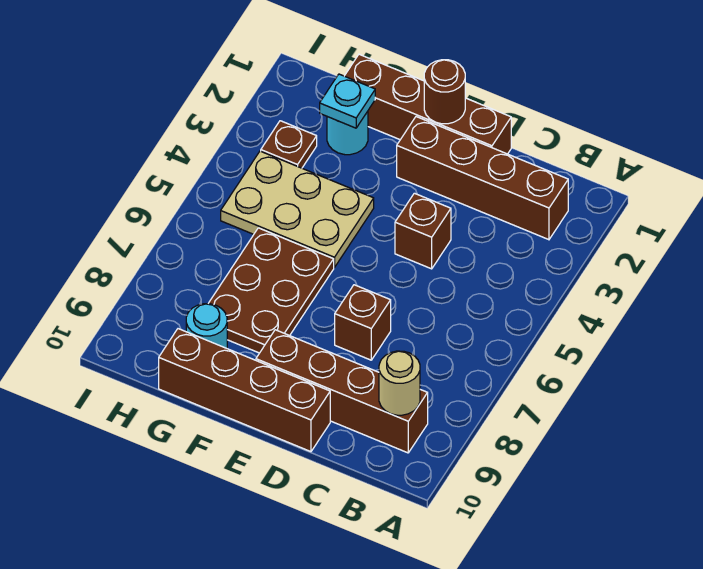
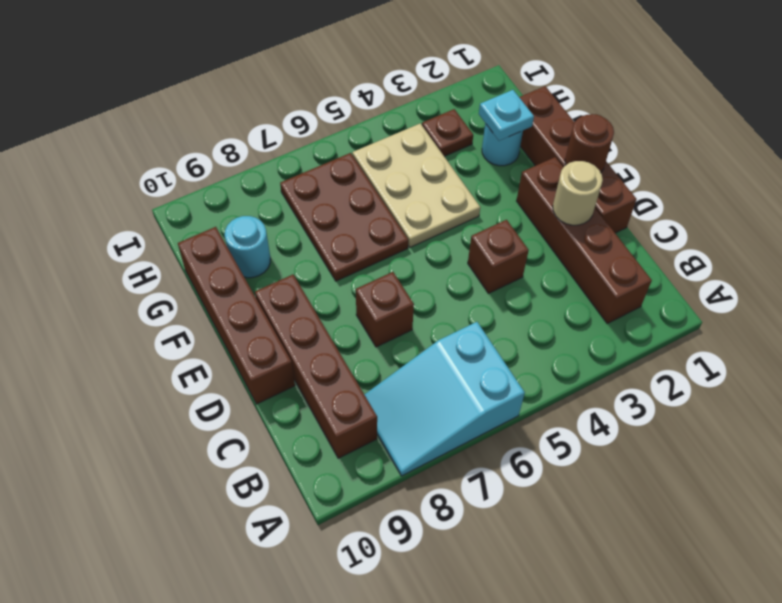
none -> cyan 2x3 slope [364,322,525,476]
tan 1x1 round brick [379,351,420,415] -> tan 1x1 round brick moved to [553,161,603,225]
brown 2x3 plate [208,228,334,353] -> brown 2x3 plate turned to [280,153,408,281]

